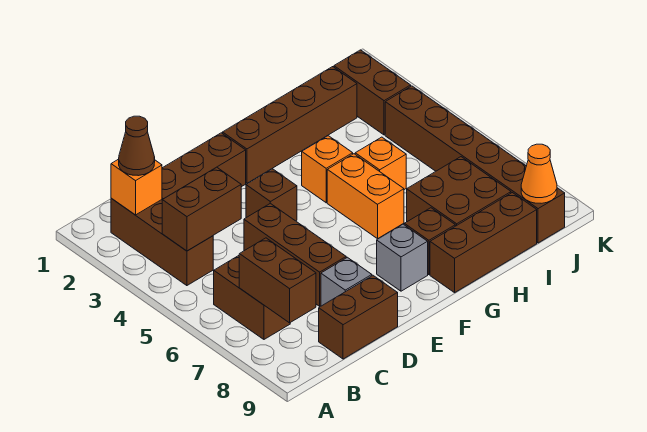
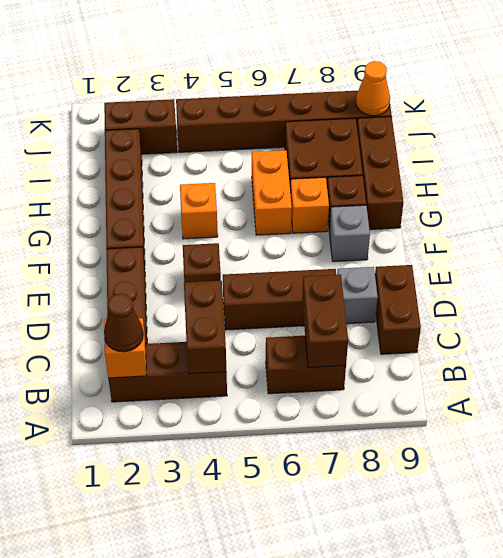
brown 1x2 brick [239,238,316,323] -> brown 1x2 brick turned to [302,275,348,367]
orange 1x2 brick [327,154,404,239] -> orange 1x2 brick turned to [252,150,292,235]
orange 1x1 brick [355,137,406,190] -> orange 1x1 brick moved to [290,177,329,233]

